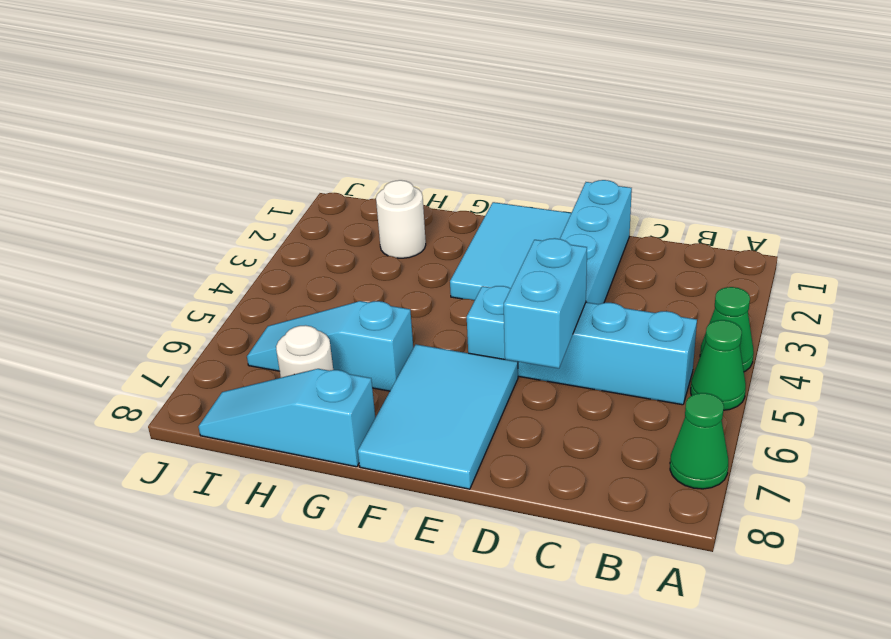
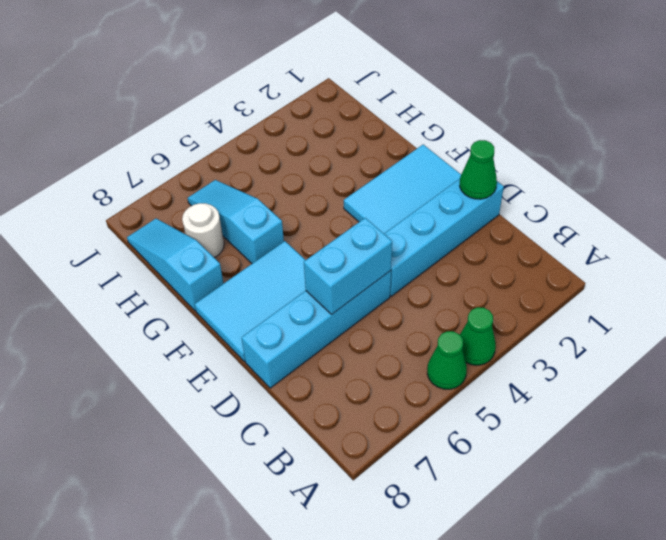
green 1x1 cone [670,393,728,489] -> green 1x1 cone moved to [460,140,497,199]
cyan 1x4 brick [467,286,697,405] -> cyan 1x4 brick turned to [241,271,391,388]
white 1x1 round brick [376,180,426,258] -> none

